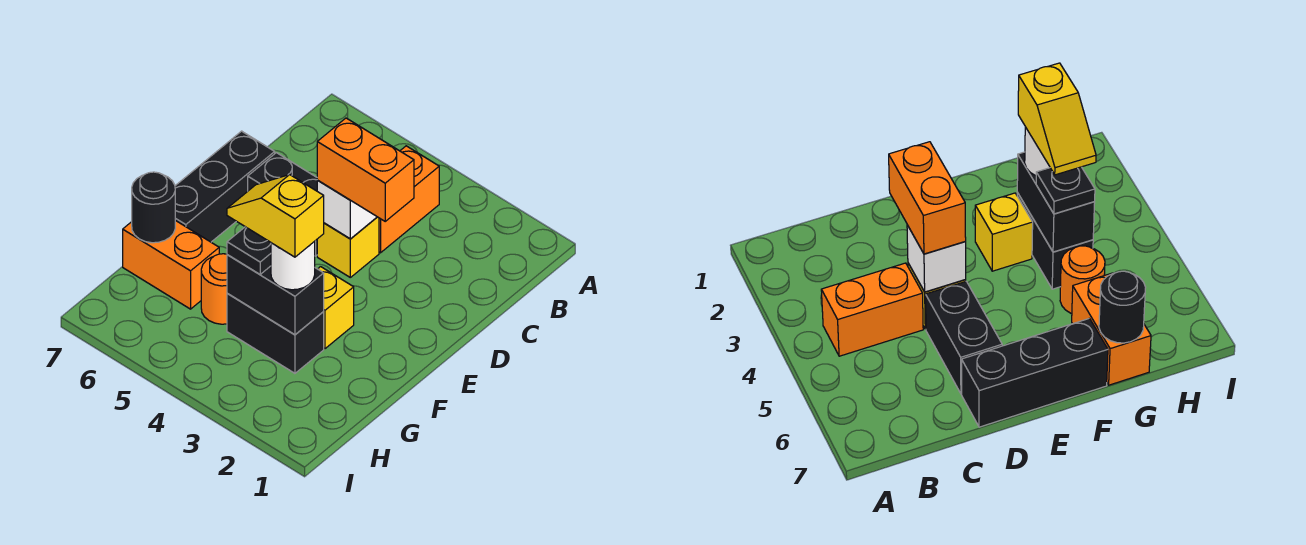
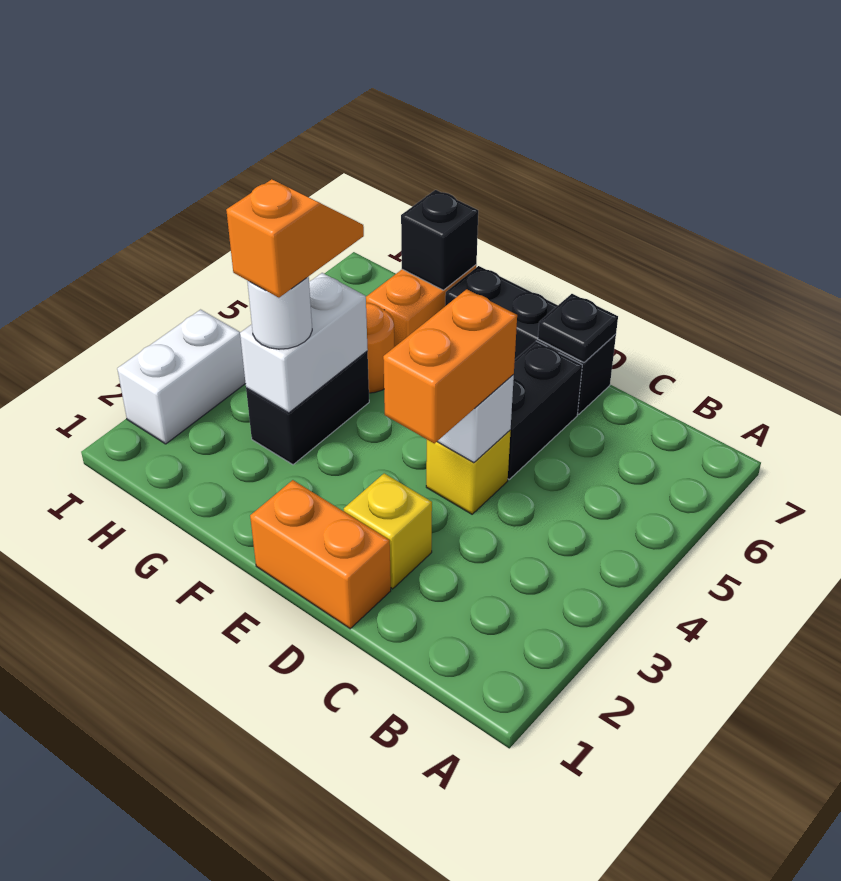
orange 1x2 brick [379,146,439,253] -> orange 1x2 brick moved to [250,480,391,629]
yellow 1x1 brick [318,267,354,349] -> yellow 1x1 brick moved to [344,473,432,589]
black 1x2 brick [227,255,324,335] -> white 1x2 brick [240,273,368,413]
yellow 1x2 slope [227,175,324,257] -> orange 1x2 slope [226,179,364,298]
black 1x1 plate [227,227,271,274] -> black 1x1 plate moved to [538,294,618,362]
black 1x1 round brick [132,172,175,243] -> black 1x1 brick [401,190,478,290]
none -> white 1x2 brick [117,310,246,444]

